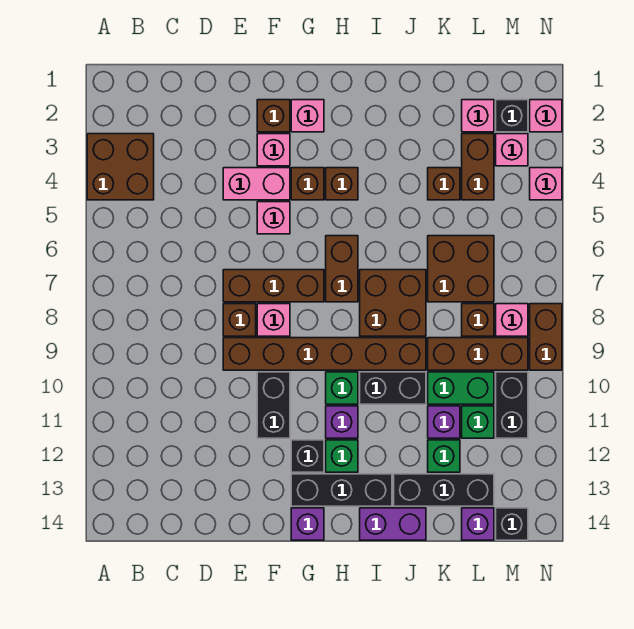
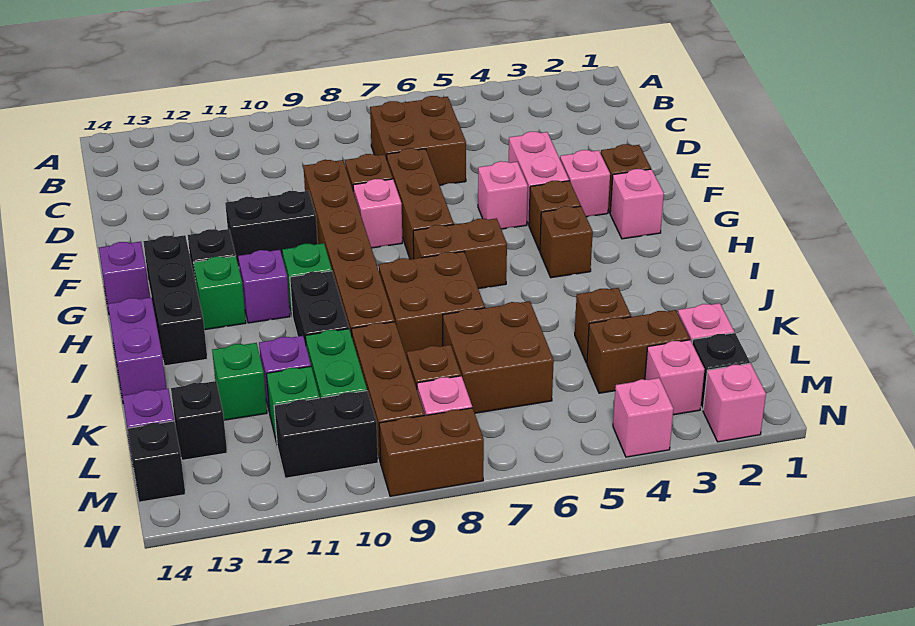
brown 2x2 brick [87,134,154,200] -> brown 2x2 brick moved to [370,96,466,185]
black 1x3 brick [394,474,494,506] -> black 1x1 brick [171,381,227,460]

